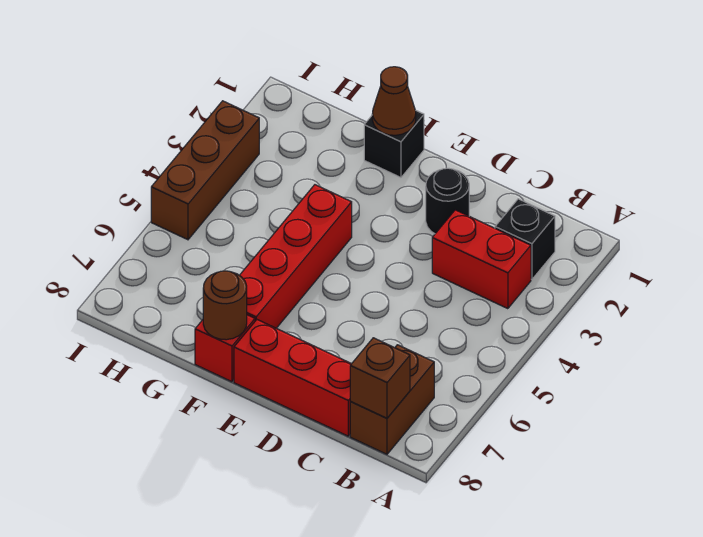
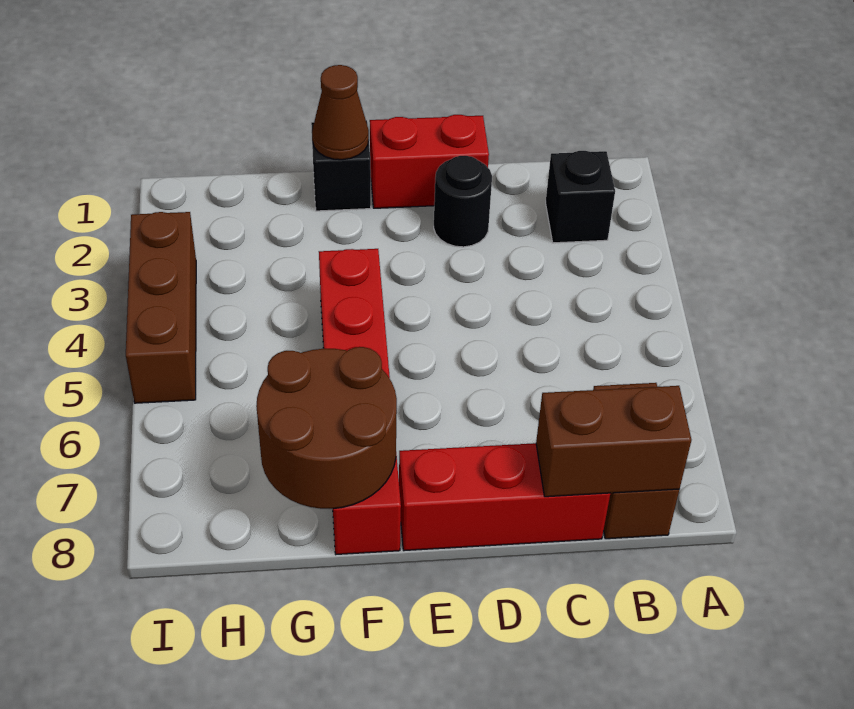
red 1x2 brick [432,210,531,309] -> red 1x2 brick moved to [370,115,489,208]
brown 1x1 brick [350,338,410,418] -> brown 1x2 brick [536,386,691,497]
brown 1x1 round brick [203,271,247,340] -> brown 2x2 round brick [256,347,397,509]

